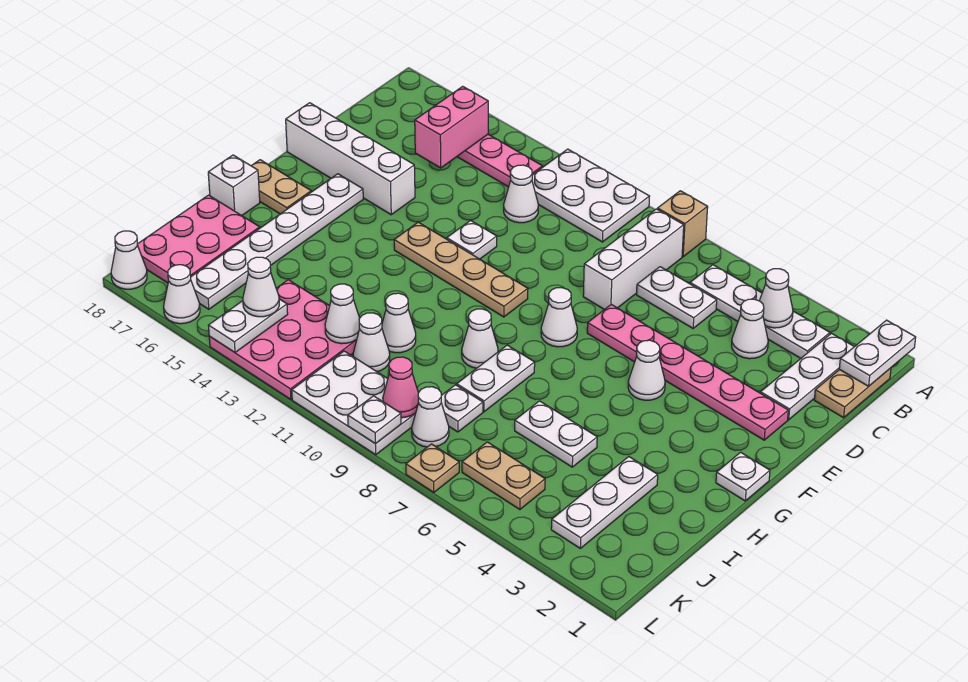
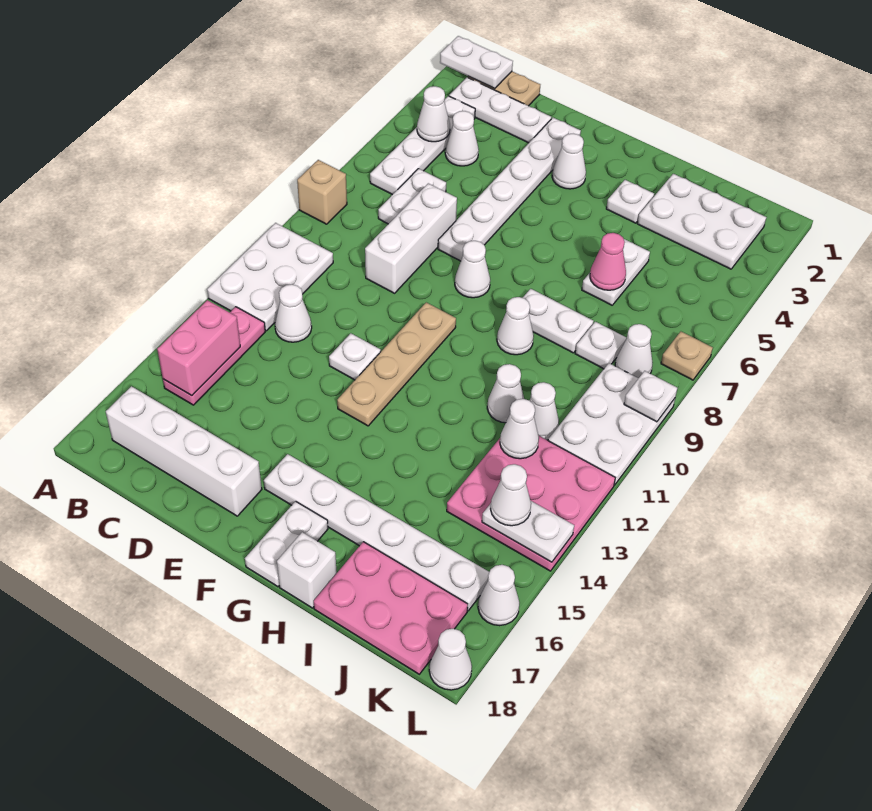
white 1x3 brick [583,209,684,310] -> white 1x3 brick turned to [365,183,457,293]
pink 1x2 brick [415,86,488,168] -> pink 1x2 brick turned to [157,300,240,396]
pink 1x6 plate [587,304,788,440] -> white 1x6 plate [438,118,581,261]
white 1x4 brick [286,103,415,215] -> white 1x4 brick turned to [106,386,262,516]
white 1x1 cone [628,340,665,400] -> white 1x1 cone moved to [552,134,586,189]
white 1x1 plate [716,452,770,501] -> white 1x1 plate moved to [606,180,654,223]
tan 1x2 plate [252,160,311,214] -> white 1x2 plate [245,501,328,587]
white 1x3 plate [551,457,658,548] -> white 2x3 plate [637,174,766,269]
tan 1x2 plate [462,442,545,510] -> none
pink 1x1 cone [383,357,418,418] -> pink 1x1 cone moved to [590,233,626,290]

